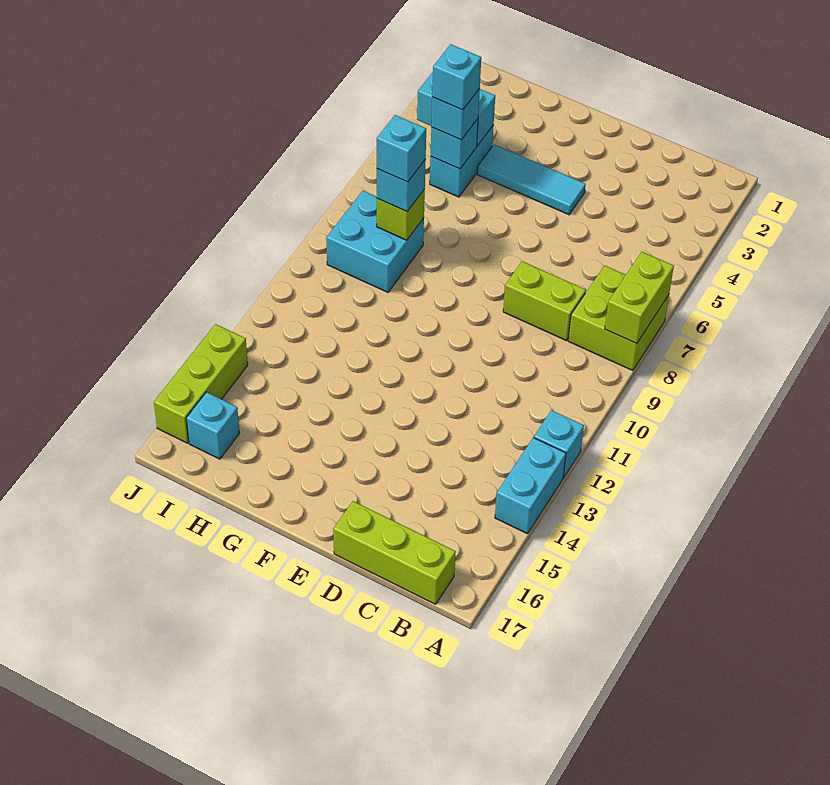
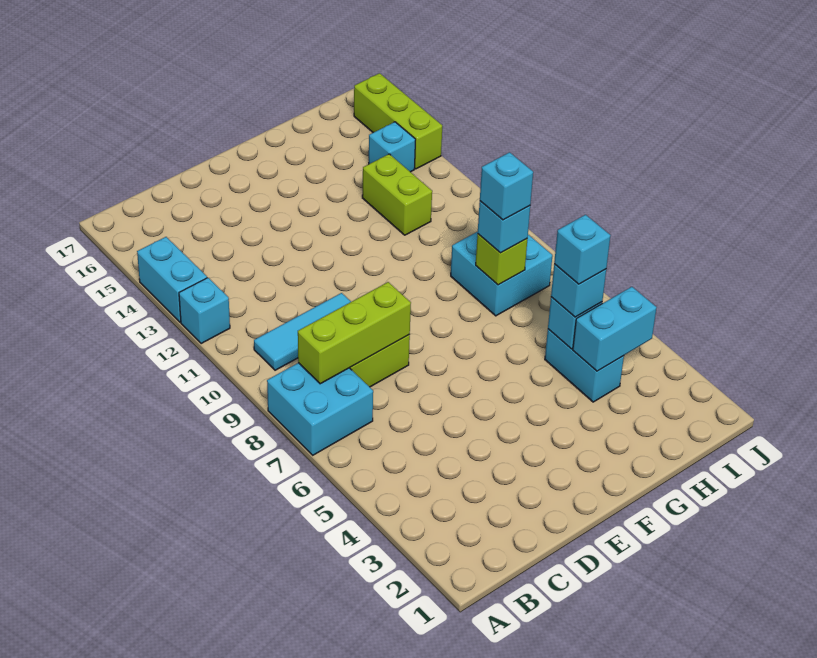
lime 2x2 brick [568,266,669,371] -> cyan 2x2 brick [267,363,373,455]
lime 1x2 brick [605,252,674,344] -> lime 1x2 brick moved to [362,154,432,235]
lime 1x3 brick [333,501,456,604] -> lime 1x3 brick moved to [298,282,411,384]
cyan 1x3 tile [477,145,586,215] -> cyan 1x3 tile moved to [254,293,351,370]
cyan 1x1 brick [186,392,240,459] -> cyan 1x1 brick moved to [369,122,416,172]

